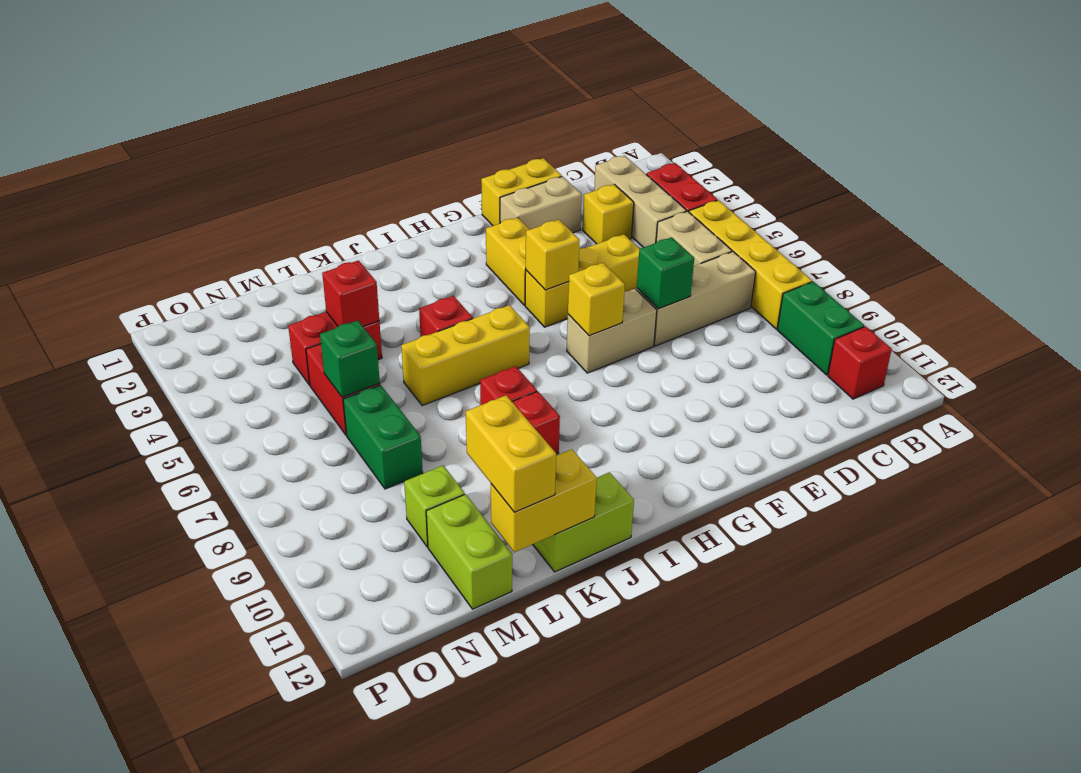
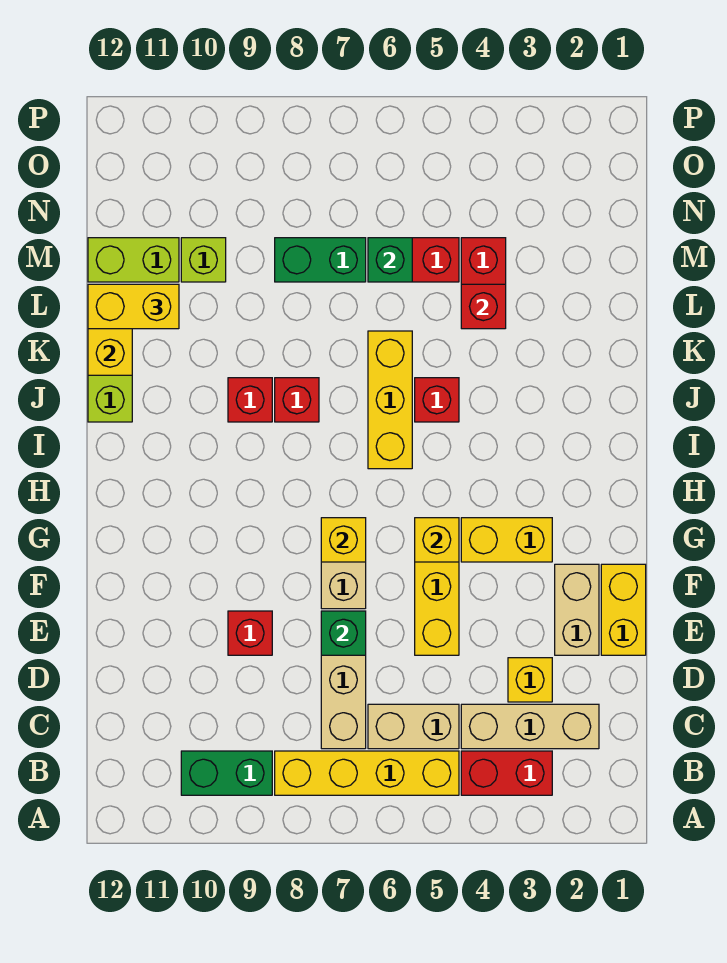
red 1x1 brick [828,326,892,399] -> red 1x1 brick moved to [228,611,272,655]

